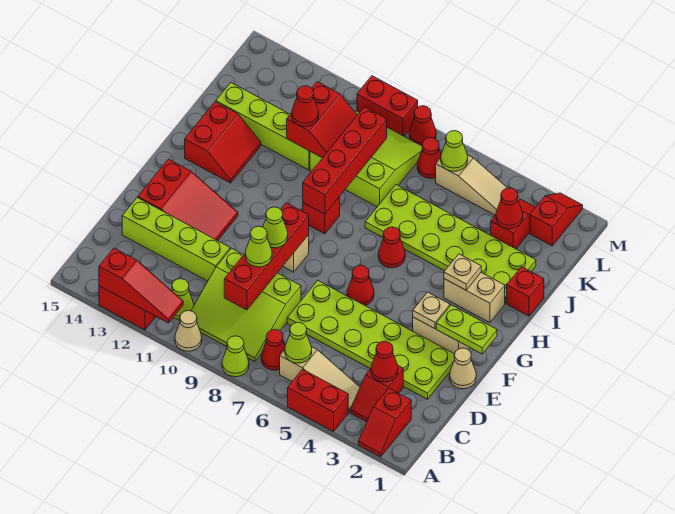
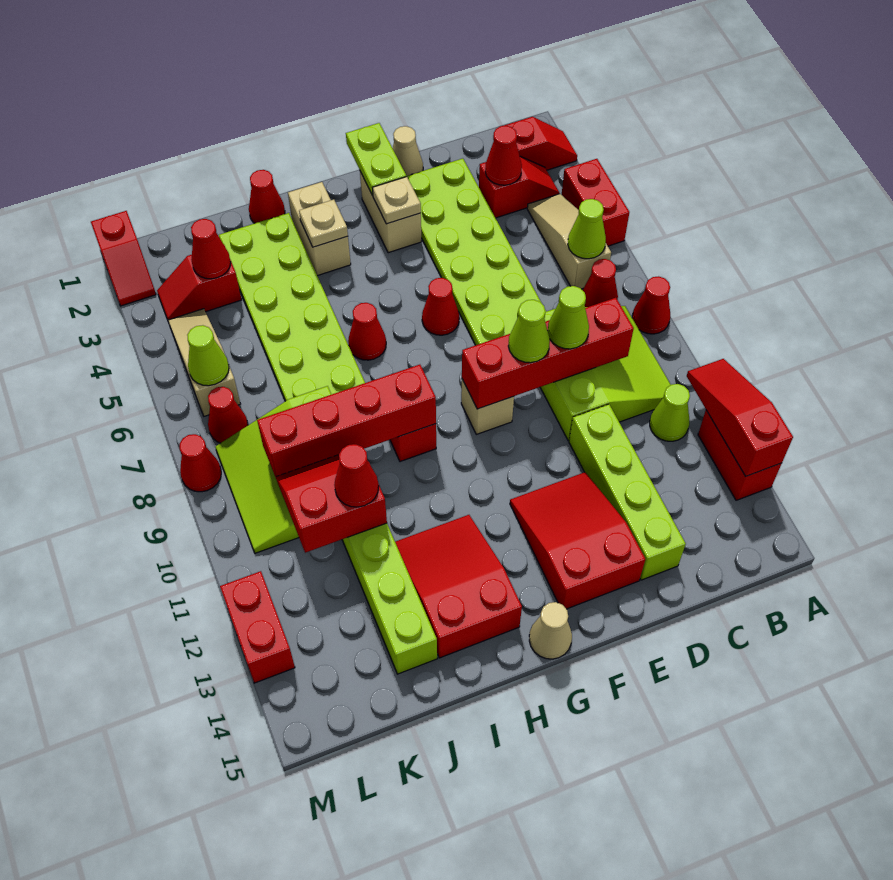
lime 1x1 cone [222,336,249,377] -> red 1x1 cone [632,276,670,334]
tan 1x1 cone [175,311,202,351] -> tan 1x1 cone moved to [529,602,572,659]
red 2x2 slope [185,102,261,183] -> red 2x3 slope [395,515,522,658]
red 1x1 brick [507,267,544,316] -> red 1x1 cone [249,170,285,223]
red 1x2 slope [530,193,583,246] -> red 1x2 slope turned to [91,211,156,306]
red 1x2 brick [357,76,418,136] -> red 1x2 brick moved to [220,571,295,683]

